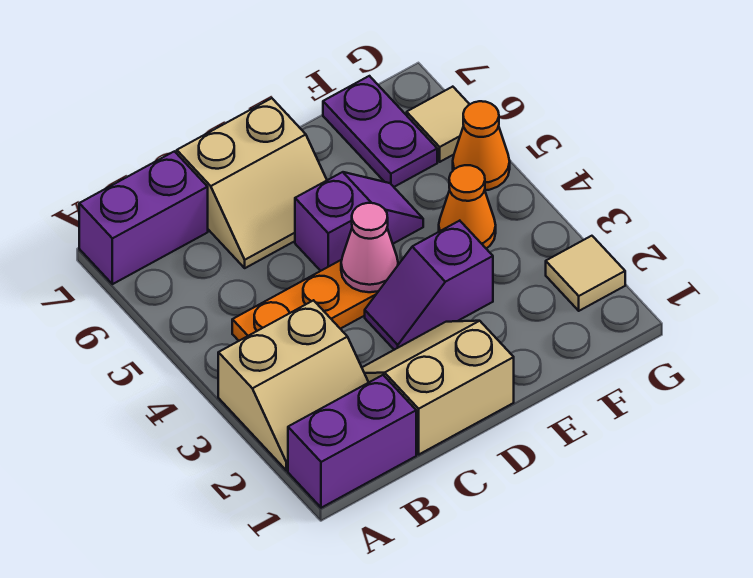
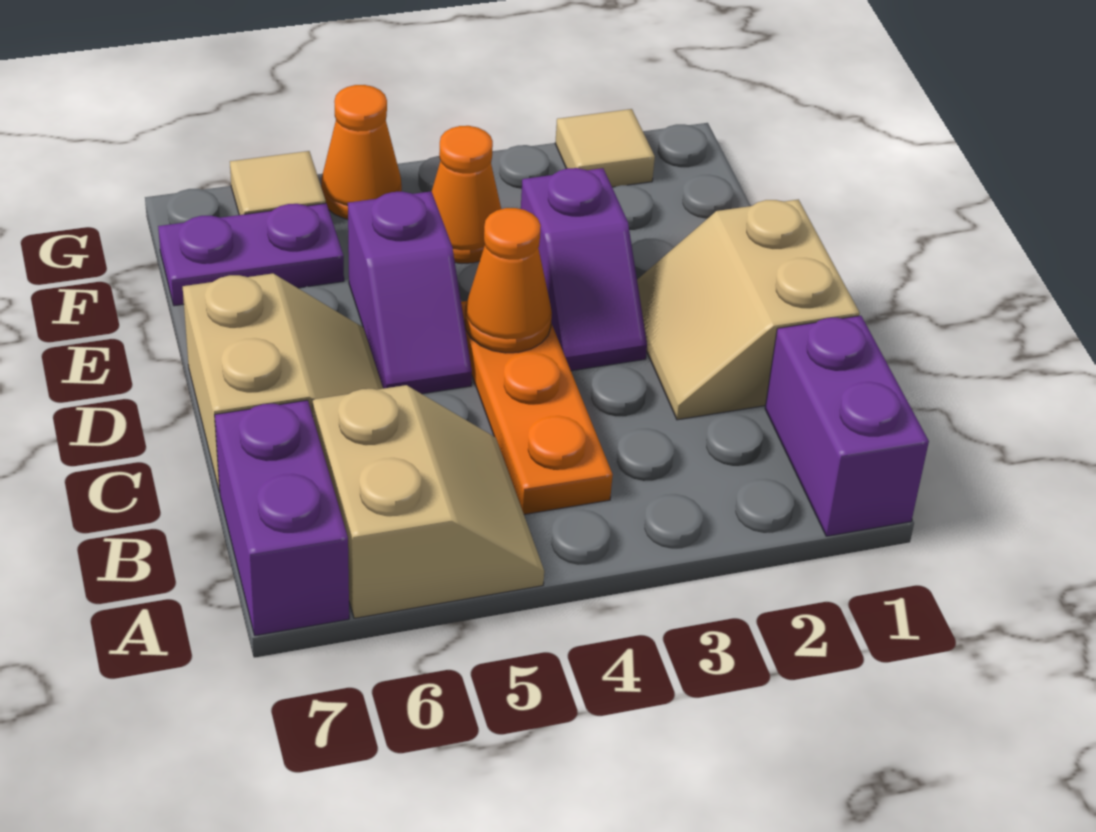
tan 2x2 slope [218,300,369,470] -> tan 2x2 slope moved to [313,385,544,618]
pink 1x1 cone [341,203,398,292] -> orange 1x1 cone [465,208,552,353]
purple 1x2 slope [295,172,423,271] -> purple 1x2 slope turned to [348,191,472,394]

